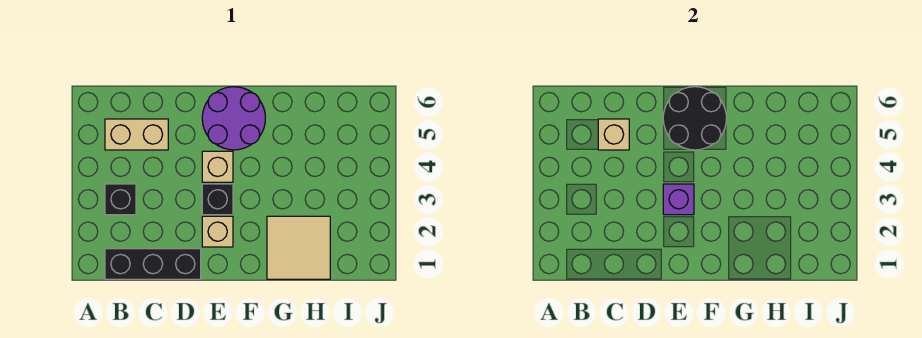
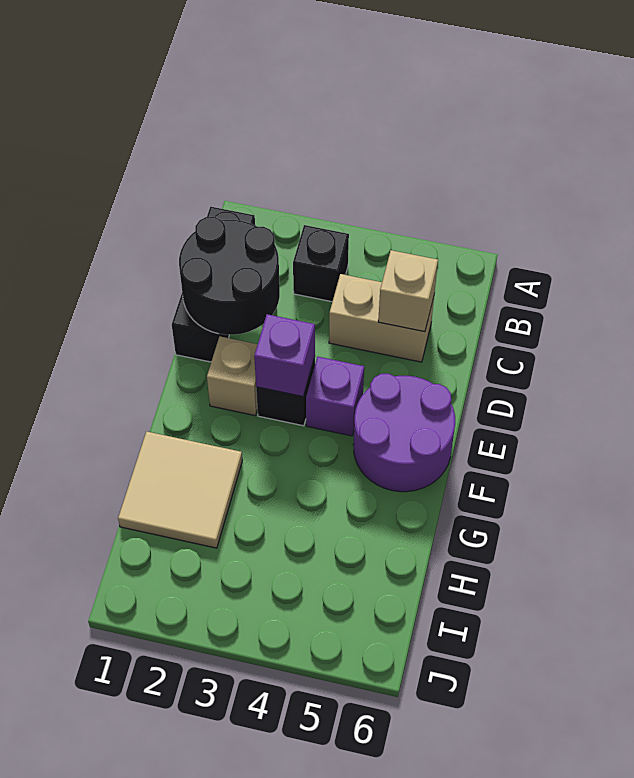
tan 1x2 brick [105,119,168,150] -> tan 1x2 brick turned to [329,274,434,362]
tan 1x1 brick [202,151,233,182] -> purple 1x1 brick [306,357,364,436]
black 2x2 round brick [663,87,726,150] -> black 2x2 round brick moved to [179,217,280,335]

